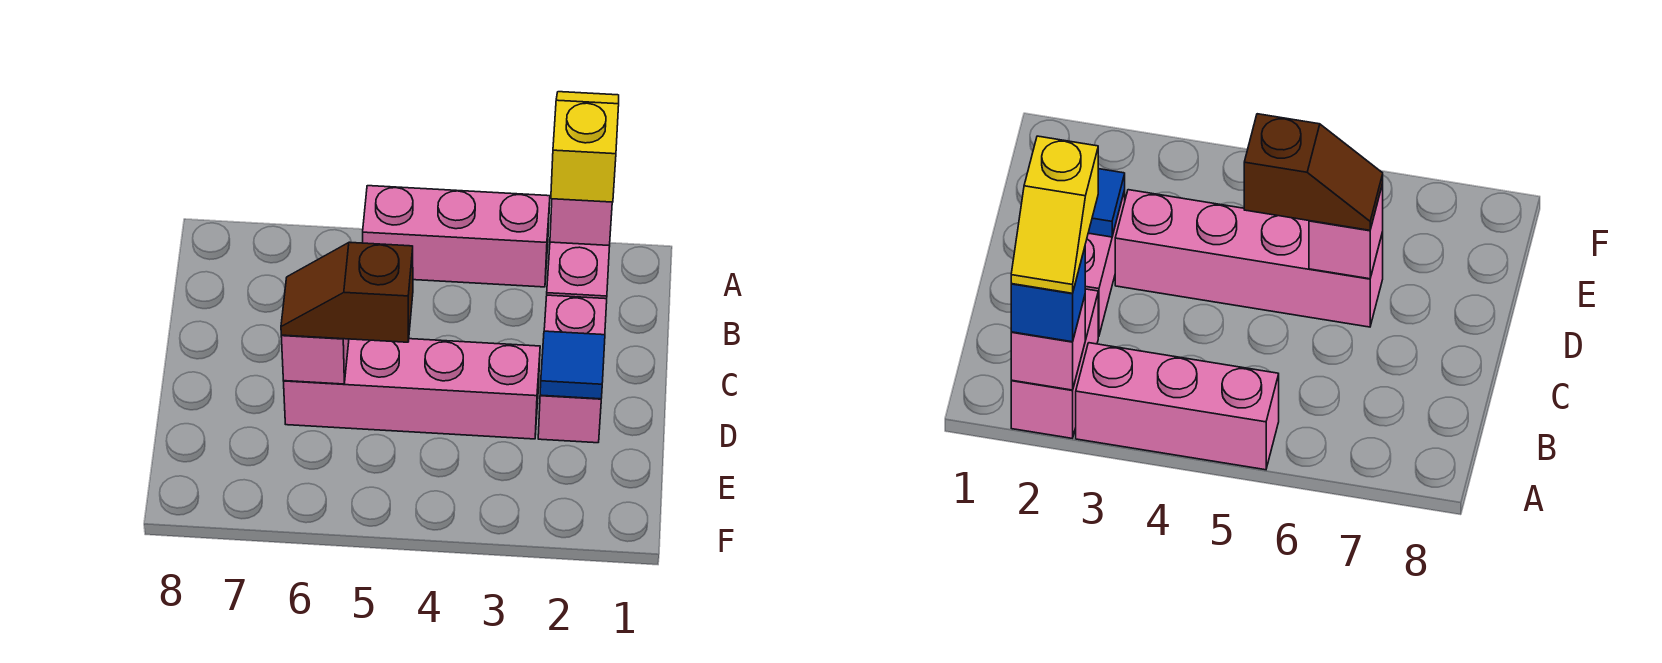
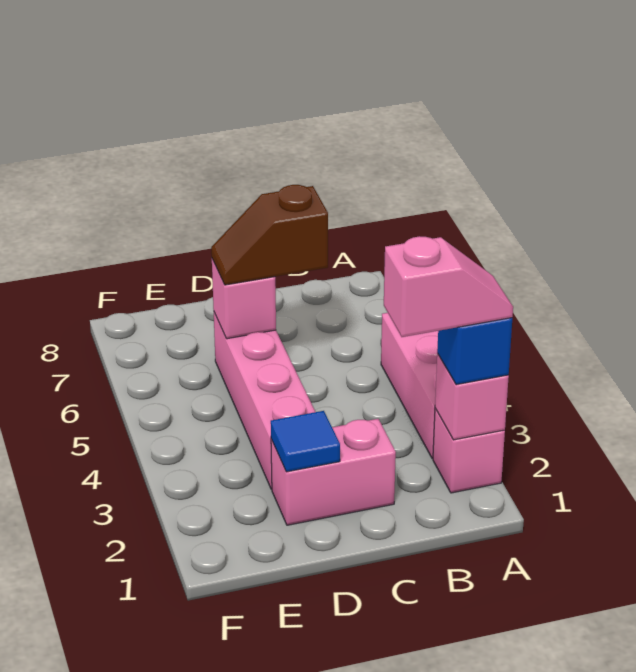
pink 1x2 brick [547,242,610,299] -> pink 1x1 brick [433,409,505,493]
yellow 1x2 slope [551,92,619,202] -> pink 1x2 slope [384,236,513,337]
brown 1x2 slope [281,242,413,342] -> brown 1x2 slope turned to [211,185,328,285]

